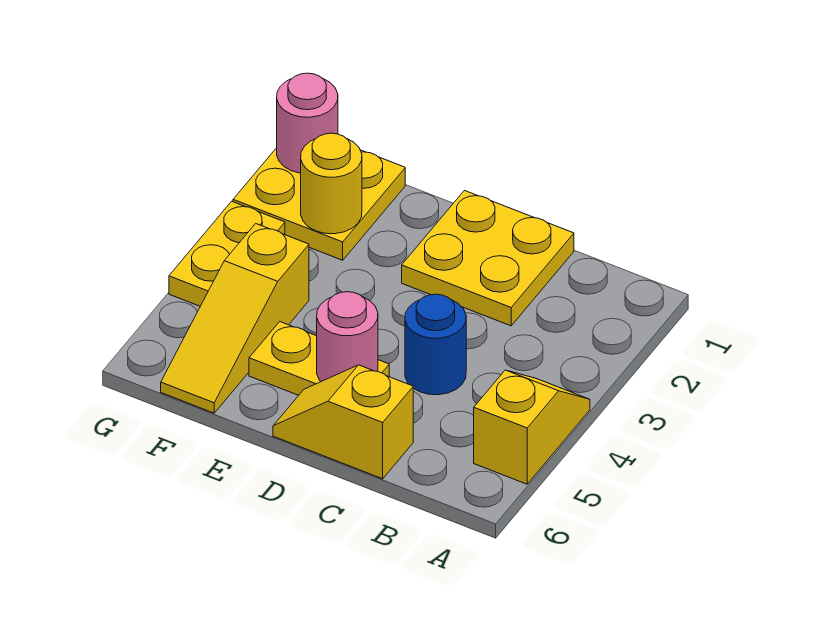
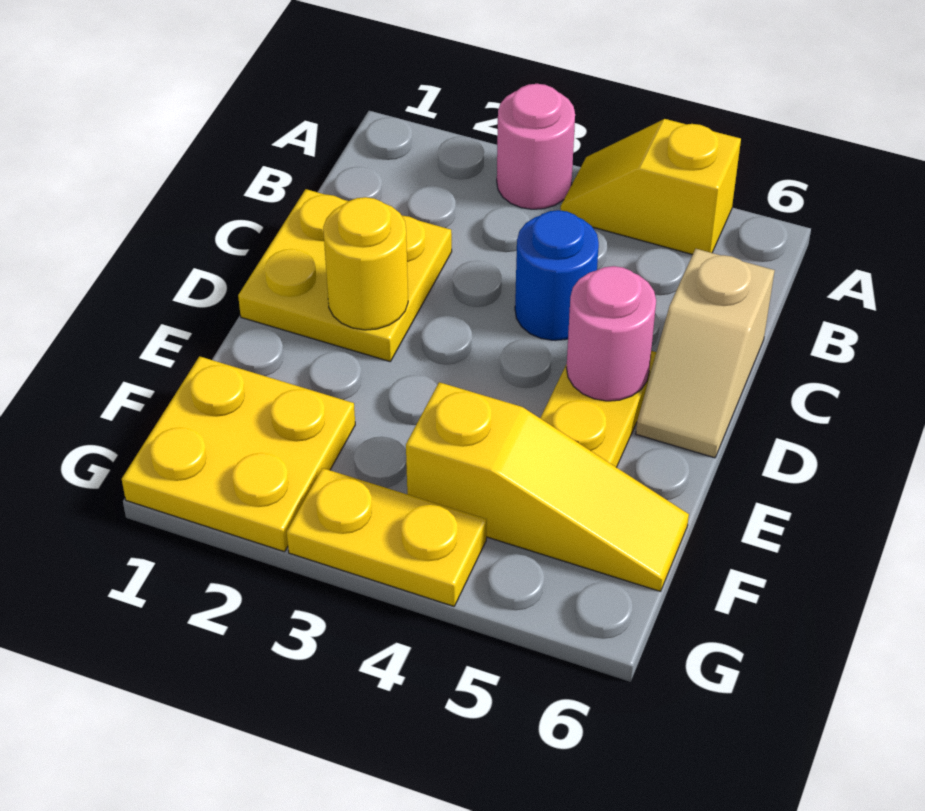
yellow 1x2 slope [273,365,413,479] -> tan 1x2 slope [636,249,775,458]
yellow 1x1 round brick [301,133,362,234] -> yellow 1x1 round brick moved to [323,197,408,330]
pink 1x1 round brick [277,73,338,173] -> pink 1x1 round brick moved to [497,84,575,209]

